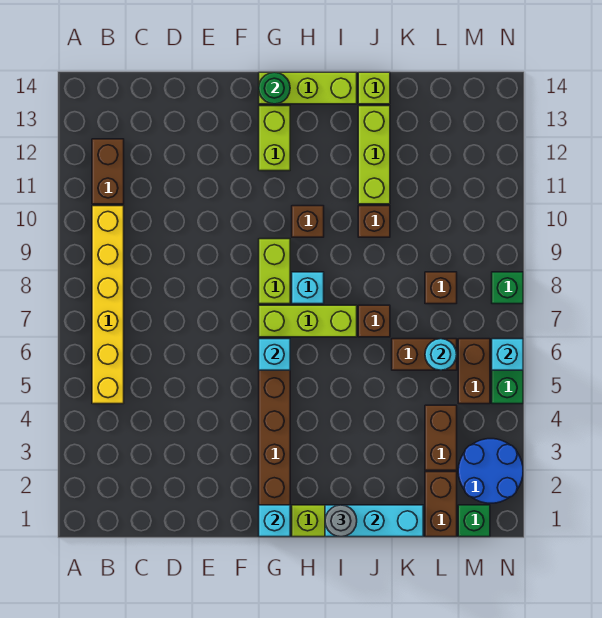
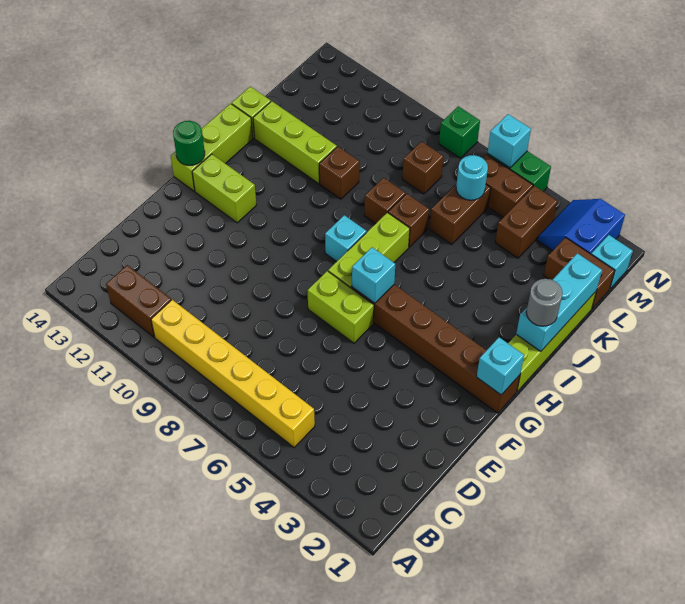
lime 1x2 brick [259,239,290,304] -> lime 1x2 brick moved to [308,271,374,343]
brown 1x1 brick [292,206,324,237] -> brown 1x1 brick moved to [365,178,406,224]
brown 1x2 brick [425,405,457,470] -> brown 1x2 brick turned to [495,186,558,258]
green 1x1 brick [458,505,490,537] -> cyan 1x1 brick [591,235,633,289]
blue 2x2 round brick [458,439,523,503] -> blue 2x2 slope [538,199,625,254]

